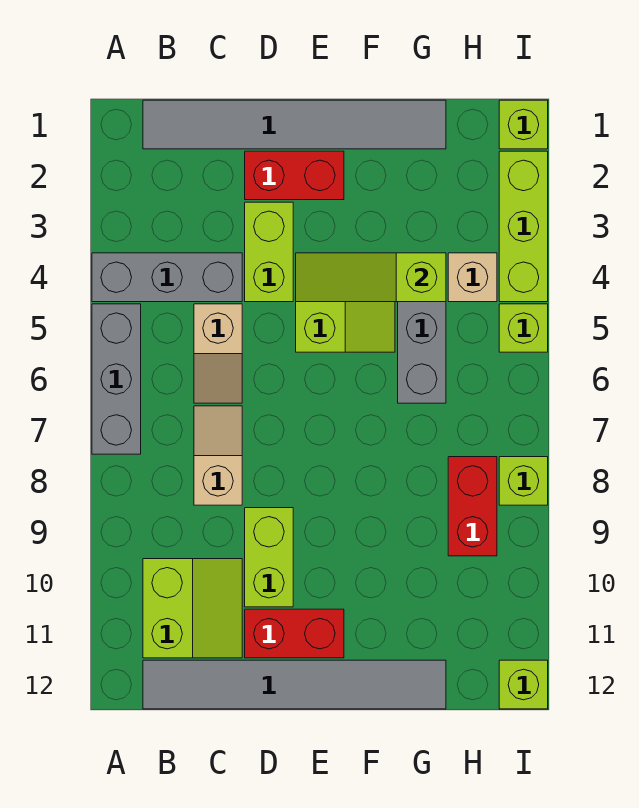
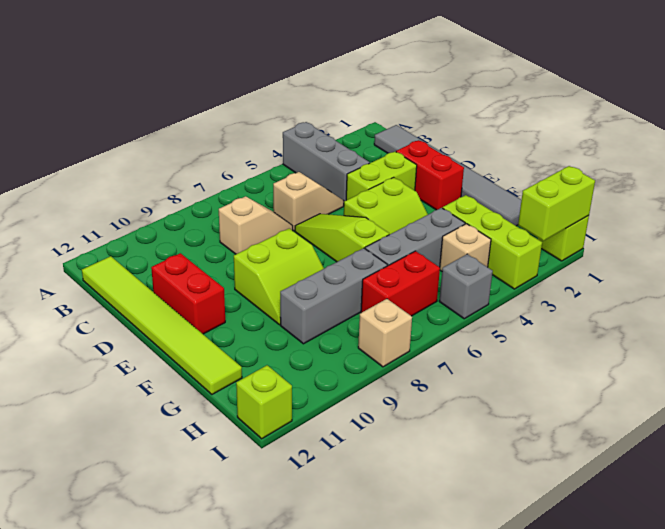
grey 1x3 brick [92,304,141,454] -> grey 1x3 brick moved to [280,248,387,344]
lime 2x2 slope [143,559,242,658] -> lime 2x2 slope moved to [234,229,324,325]
grey 1x6 tile [143,660,446,709] -> lime 1x6 tile [82,256,242,394]
tan 1x2 slope [194,304,242,403] -> tan 1x2 slope turned to [273,172,344,231]
lime 1x2 brick [245,508,293,607] -> lime 1x2 brick moved to [518,166,595,241]
lime 1x3 slope [296,253,446,302] -> lime 1x3 slope moved to [295,214,389,262]
red 1x2 brick [448,457,497,556] -> red 1x2 brick moved to [361,251,440,316]
lime 1x3 brick [499,151,548,302] -> lime 1x3 brick turned to [443,195,542,289]
lime 1x1 brick [499,304,548,352] -> grey 1x1 brick [439,254,493,319]
lime 1x1 brick [499,457,548,505] -> tan 1x1 brick [358,299,412,367]

